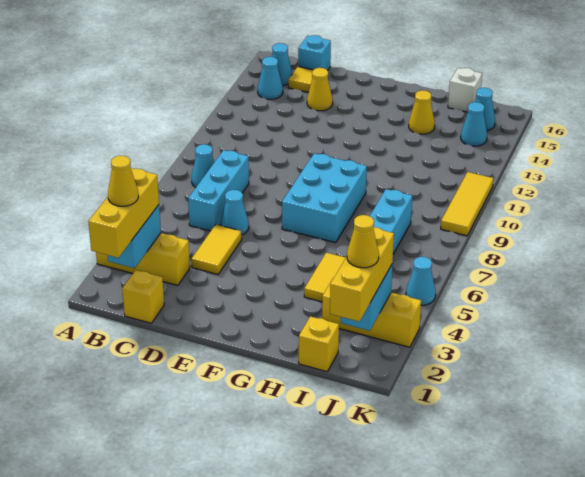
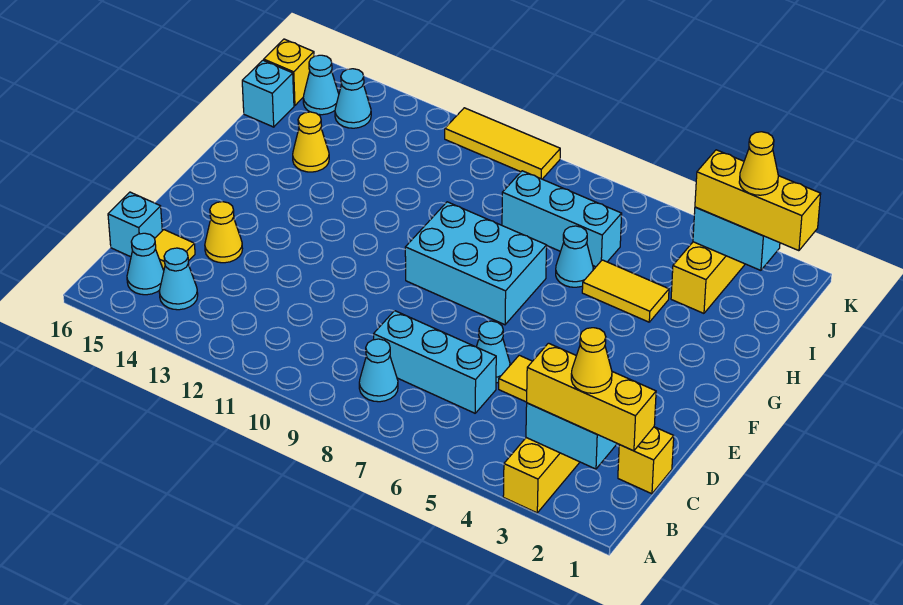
yellow 1x1 brick [299,316,339,372] -> yellow 1x1 brick moved to [264,39,314,105]
white 1x1 brick [448,68,482,112] -> cyan 1x1 brick [242,60,294,127]
cyan 1x1 cone [406,257,436,305] -> cyan 1x1 cone moved to [556,226,593,287]

